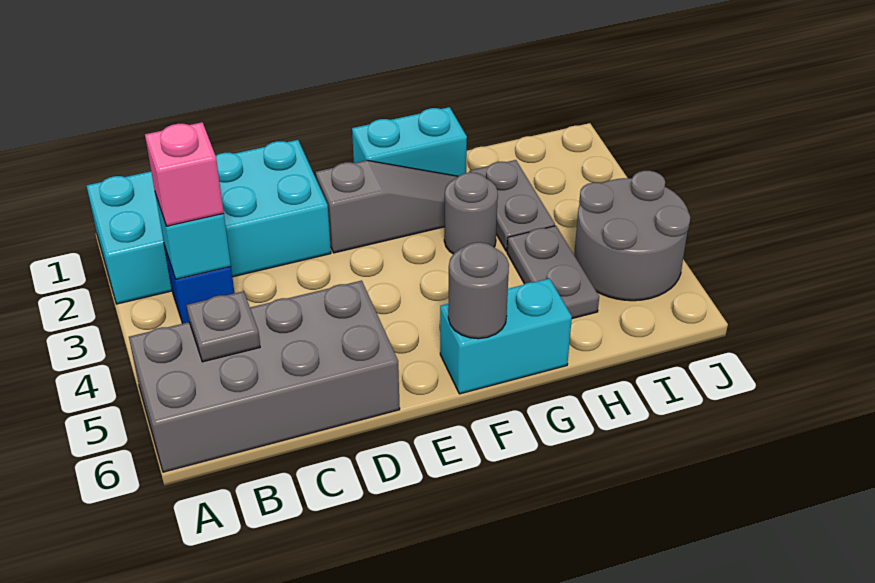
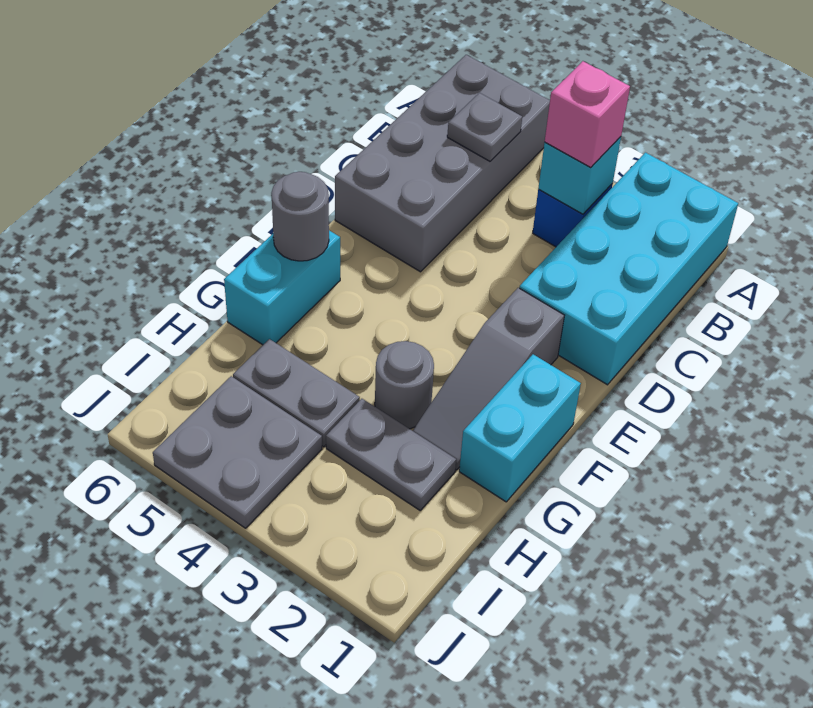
grey 2x2 round brick [574,171,690,301] -> grey 2x2 plate [153,376,322,528]

